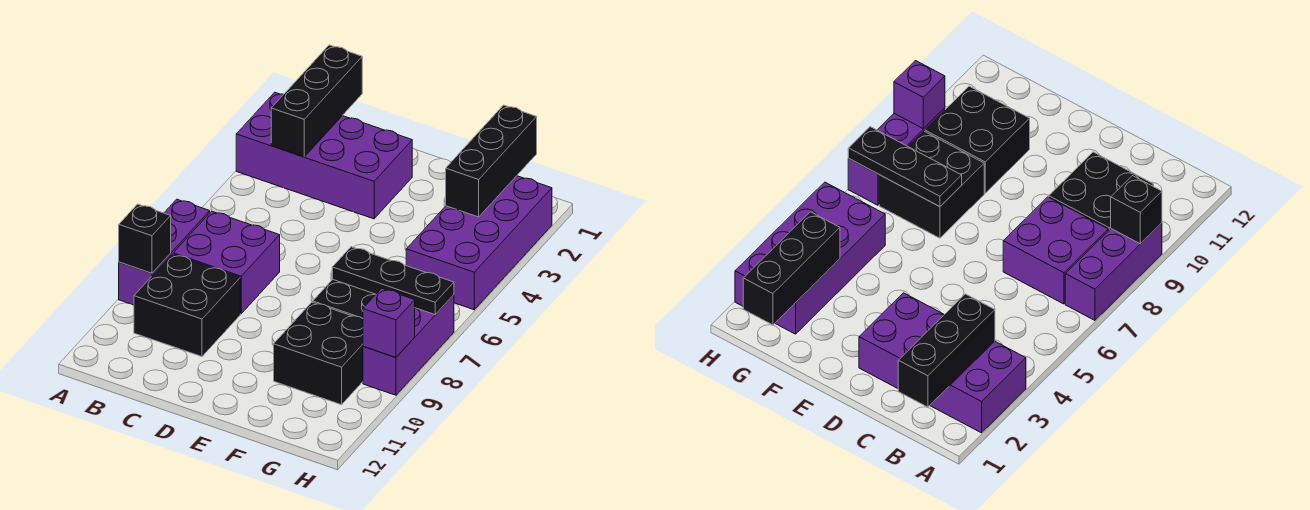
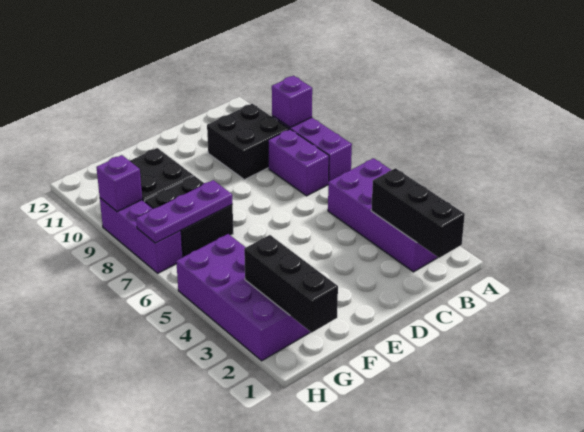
purple 2x4 brick [236,92,412,219] -> purple 2x4 brick turned to [328,158,438,272]
black 1x1 brick [119,204,171,273] -> purple 1x1 brick [272,76,312,127]
purple 2x2 brick [173,211,280,314] -> purple 1x2 brick [268,129,329,196]
black 1x3 plate [332,247,454,315] -> purple 1x3 plate [136,180,232,243]

